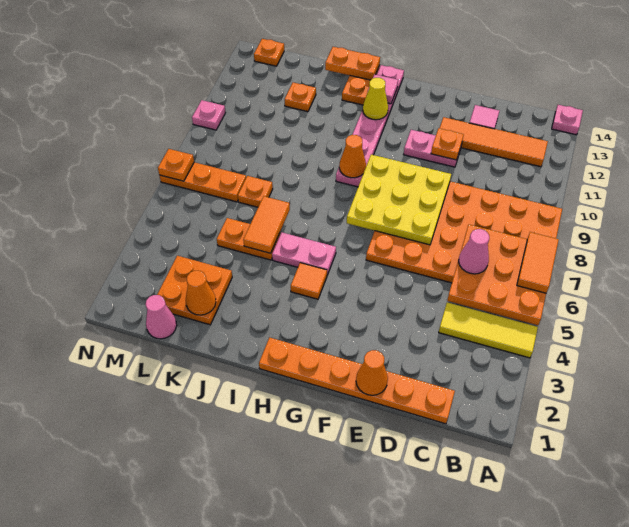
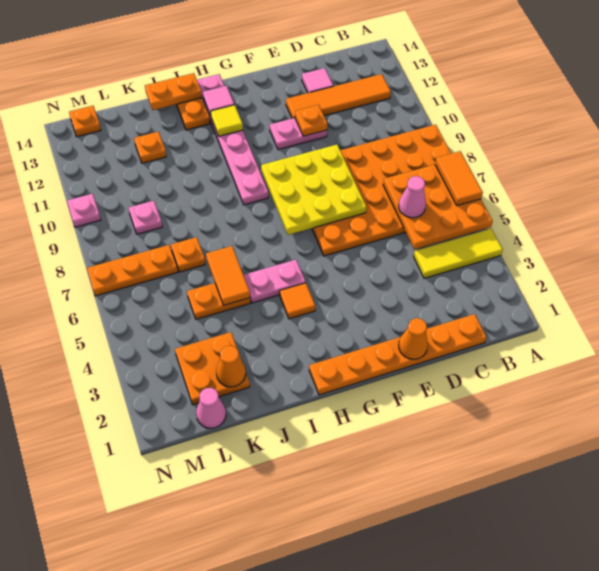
pink 1x1 plate [552,105,583,135] -> pink 1x1 plate moved to [129,201,162,234]
orange 1x1 cone [339,135,366,178] -> none
yellow 1x1 cone [363,78,388,120] -> yellow 1x1 tile [211,105,243,136]
orange 1x1 plate [158,149,194,181] -> none

